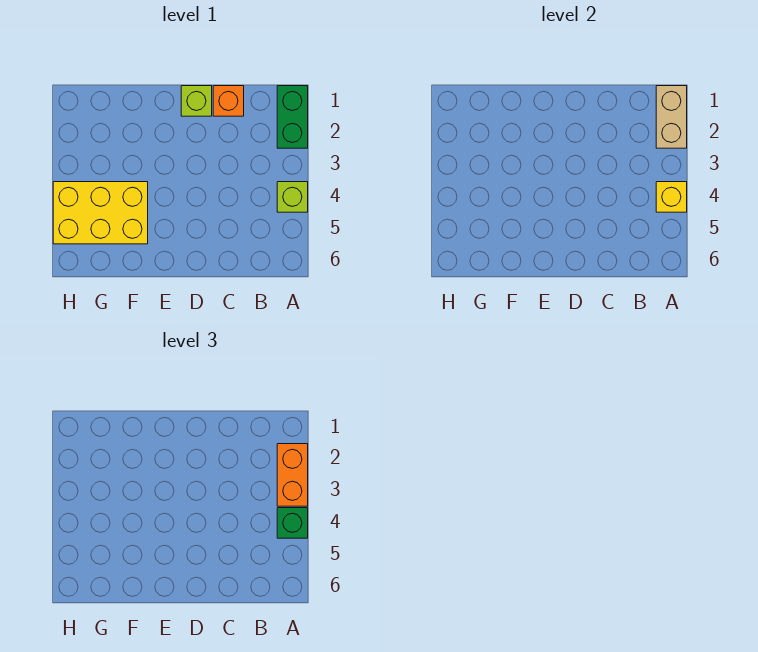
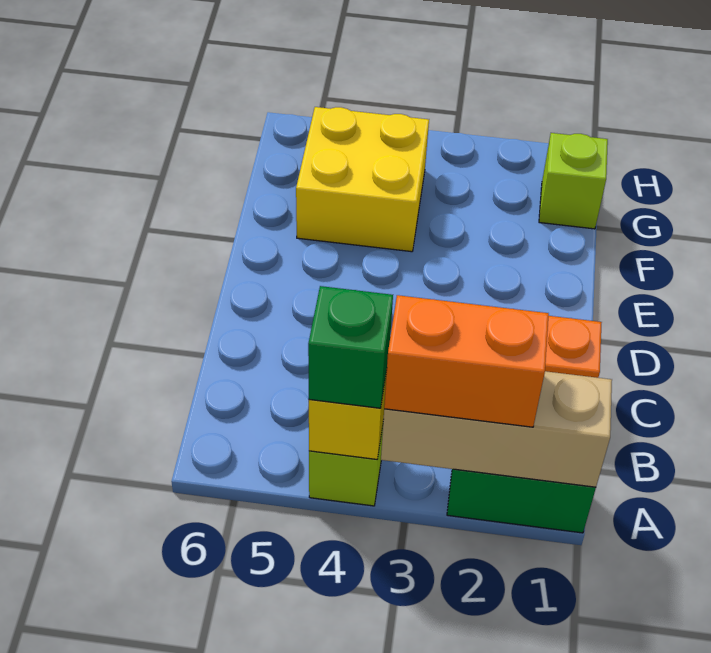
tan 1x2 brick [656,86,687,148] -> tan 1x3 brick [381,371,612,487]
lime 1x1 brick [181,86,212,116] -> lime 1x1 brick moved to [539,133,608,229]
yellow 2x3 brick [53,182,148,244] -> yellow 2x2 brick [296,107,429,252]

